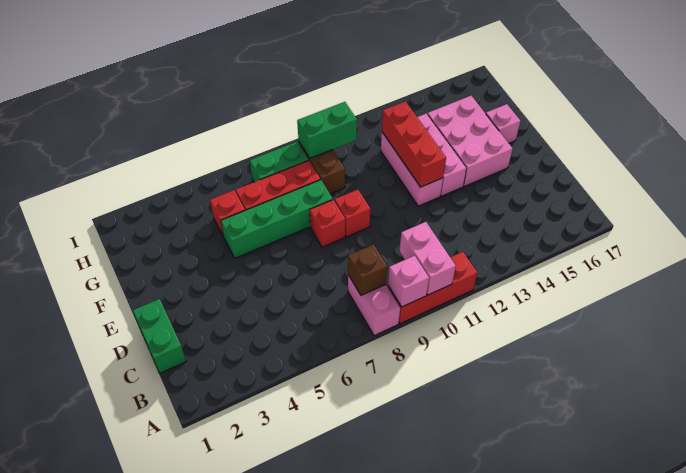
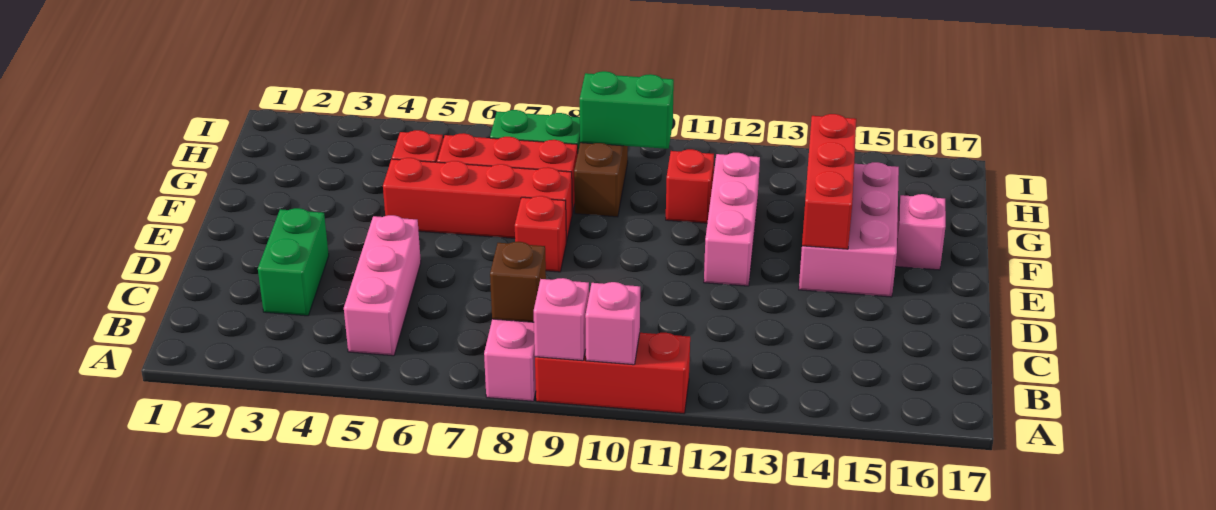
pink 1x2 brick [400,222,456,295] -> pink 1x1 brick [585,282,640,365]
green 1x2 brick [133,299,186,373] -> green 1x2 brick moved to [258,208,329,316]
red 1x1 brick [335,190,370,237] -> red 1x1 brick moved to [666,149,714,223]
red 1x3 brick [382,101,446,187] -> red 1x3 brick moved to [802,114,856,249]
pink 1x3 brick [417,113,467,196] -> pink 1x3 brick moved to [344,215,421,356]
green 1x4 brick [221,180,333,258] -> red 1x4 brick [383,158,572,242]

